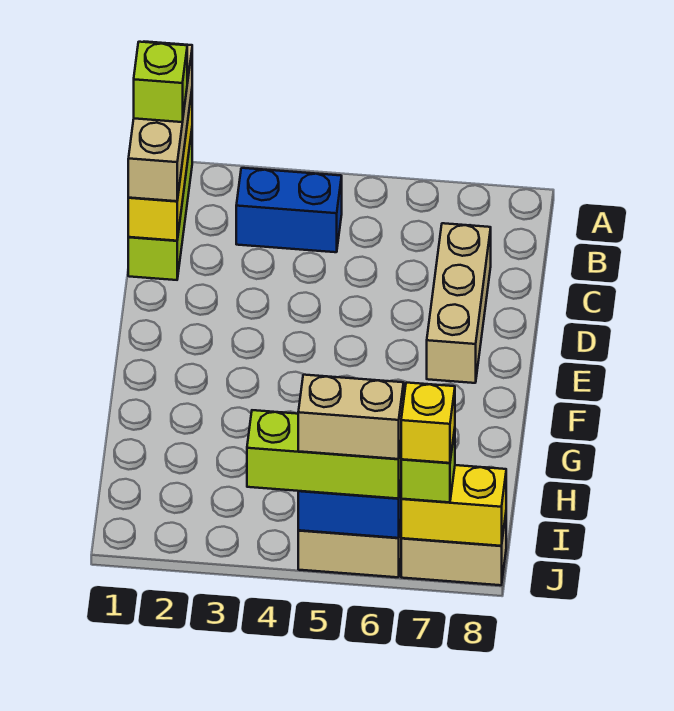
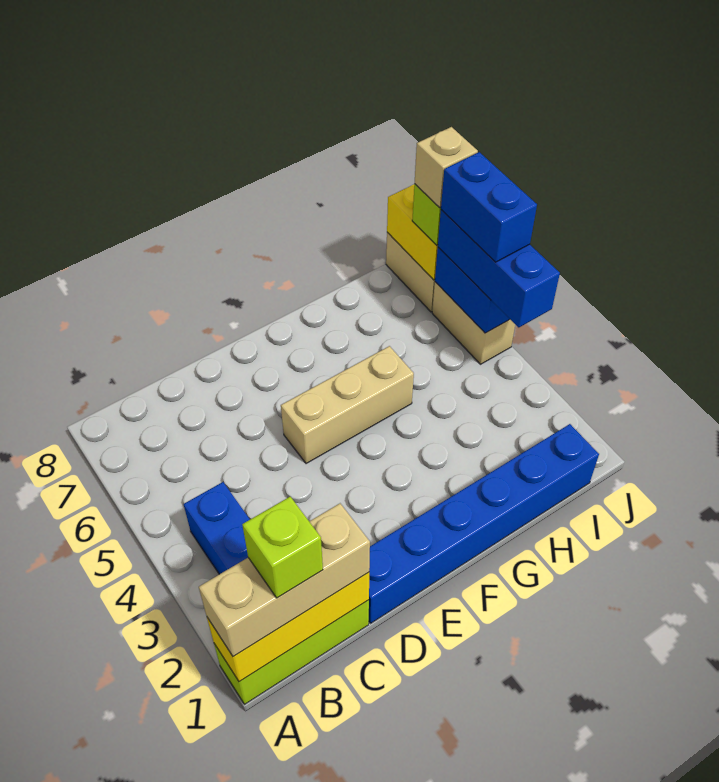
tan 1x3 brick [427,223,491,383] -> tan 1x3 brick moved to [281,346,414,464]
none -> blue 1x6 brick [369,424,599,623]
lime 1x3 brick [247,410,402,499] -> blue 1x3 brick [438,210,560,327]
tan 1x2 brick [298,375,404,459] -> blue 1x2 brick [441,152,537,262]
yellow 1x1 brick [401,383,455,463] -> tan 1x1 brick [415,127,478,208]

